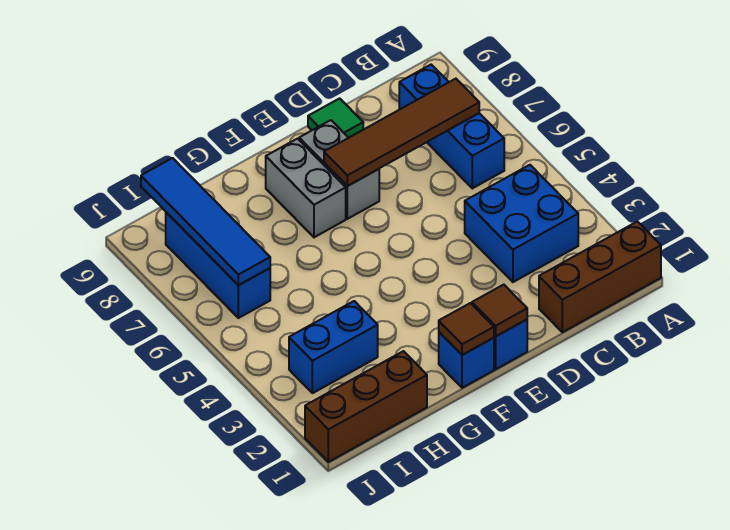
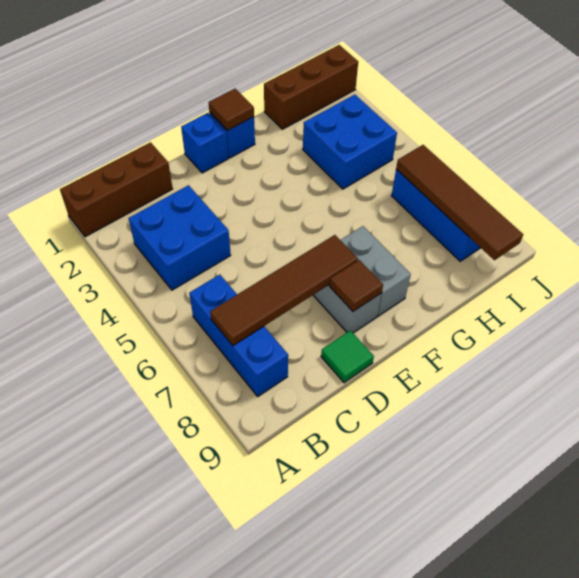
brown 1x1 tile [472,285,527,337] -> brown 1x1 tile moved to [330,260,383,311]
blue 1x2 brick [289,301,378,393] -> blue 2x2 brick [303,94,397,189]
blue 1x4 tile [141,158,270,285] -> brown 1x4 tile [396,145,523,260]

